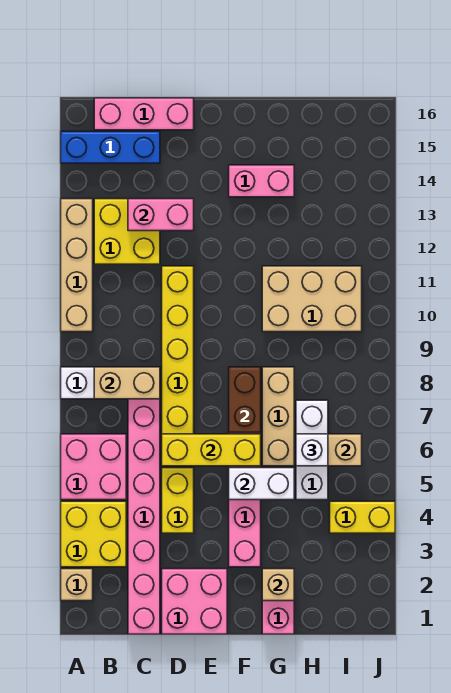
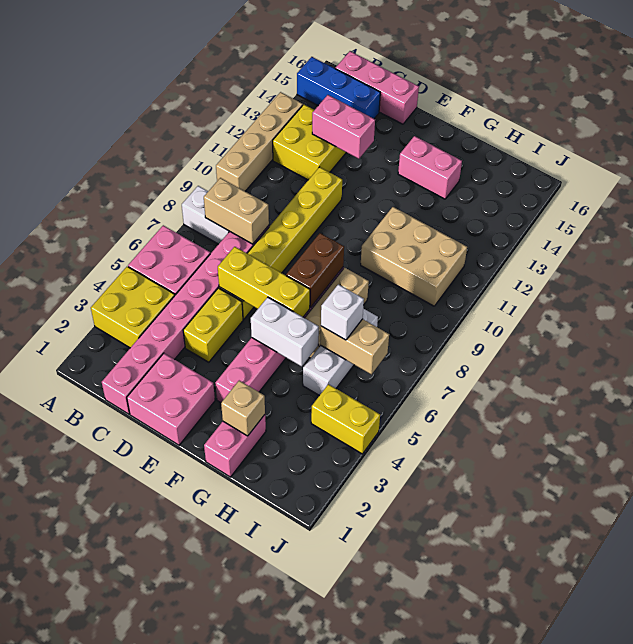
tan 1x1 brick [61,569,93,601] -> none

